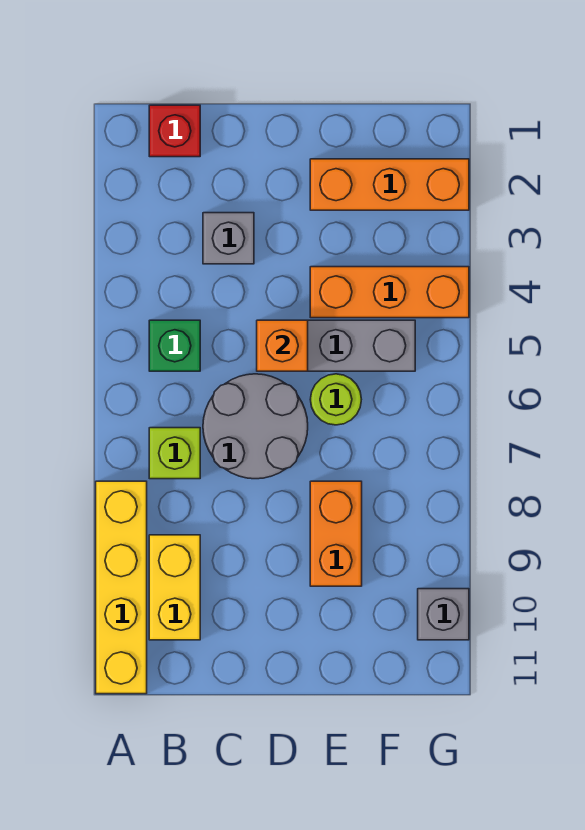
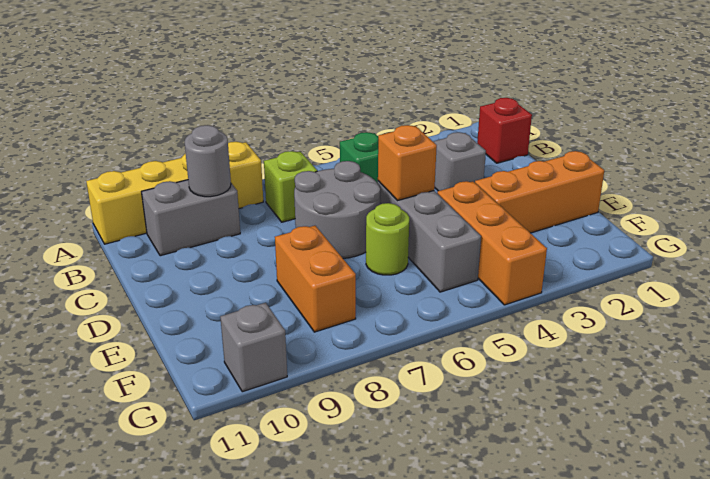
yellow 1x2 brick [149,535,200,640] -> grey 1x2 brick [142,180,240,256]
none -> grey 1x1 round brick [184,125,231,197]
orange 1x3 brick [310,159,469,210] -> orange 1x3 brick turned to [475,151,604,233]
orange 1x2 brick [310,481,362,586] -> orange 1x2 brick turned to [275,226,356,332]

